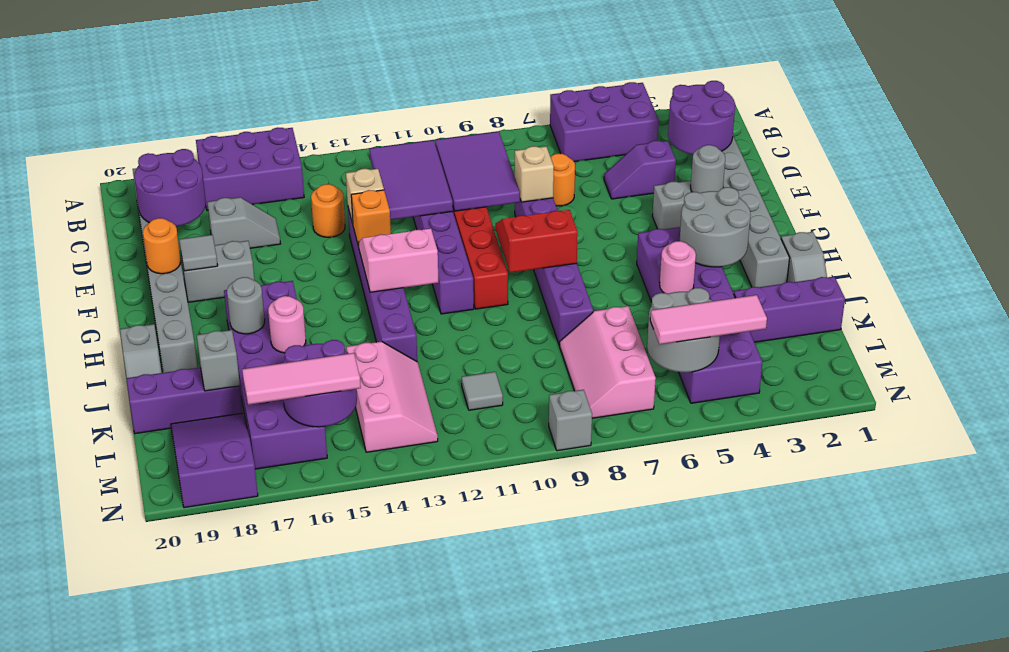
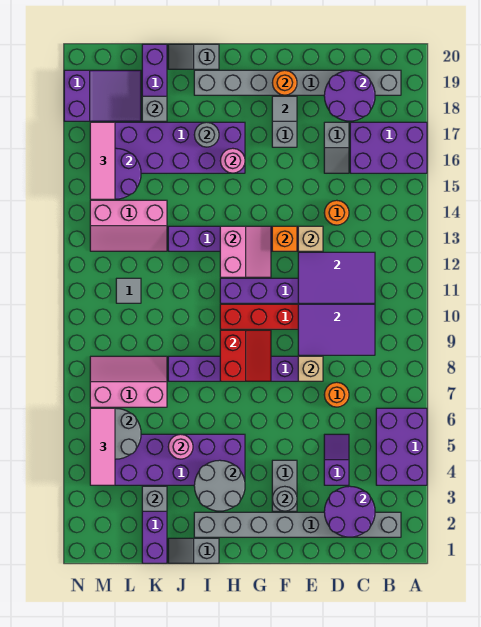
purple 2x3 brick [196,127,304,211] -> purple 2x3 brick turned to [350,122,427,173]
pink 1x1 round brick [268,296,306,353] -> pink 1x1 round brick moved to [220,148,245,173]
grey 1x1 brick [549,390,592,451] -> grey 1x1 brick moved to [142,486,167,511]

